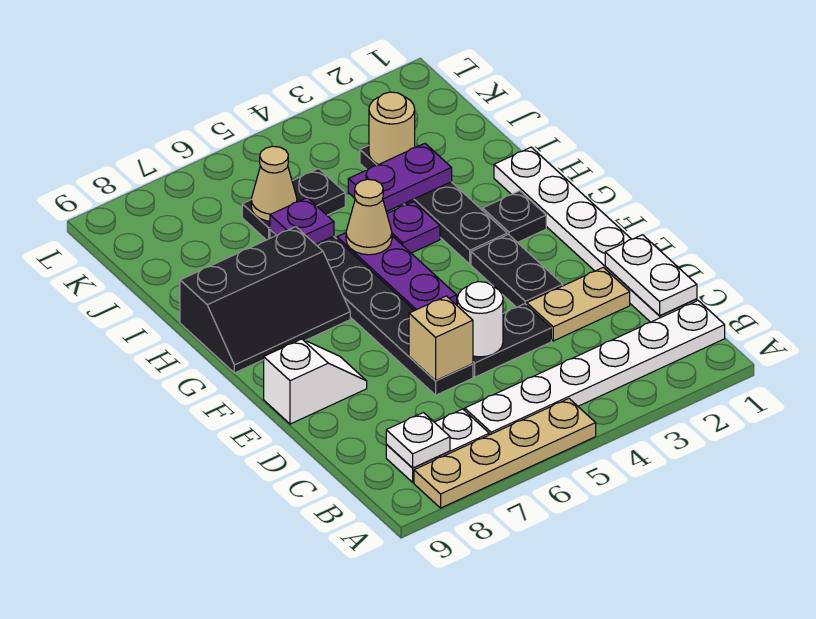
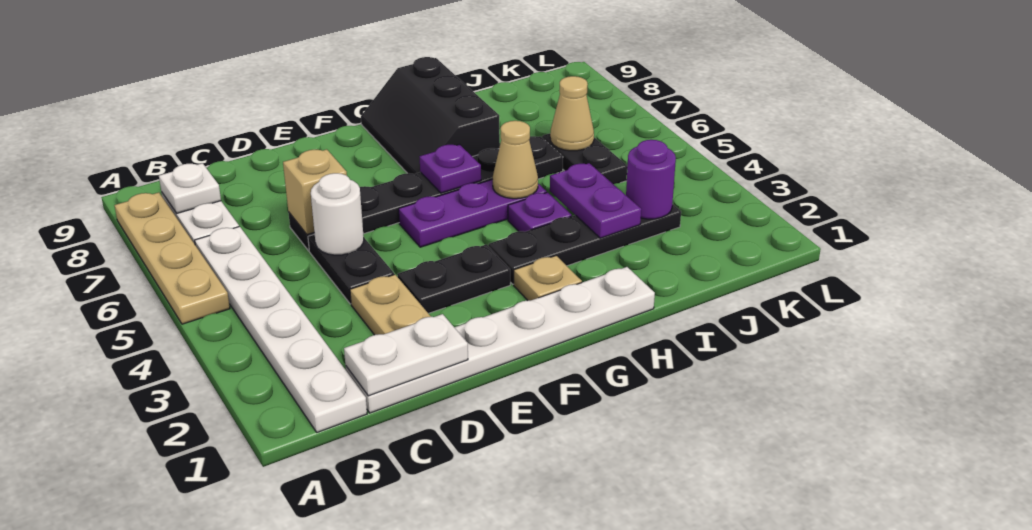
white 1x2 slope [264,339,367,424] -> none
black 1x1 plate [483,191,546,243] -> tan 1x1 plate [514,256,582,301]
purple 1x1 plate [270,198,334,244] -> purple 1x1 plate moved to [420,144,481,193]
tan 1x1 round brick [369,92,415,165] -> purple 1x1 round brick [626,140,676,219]

